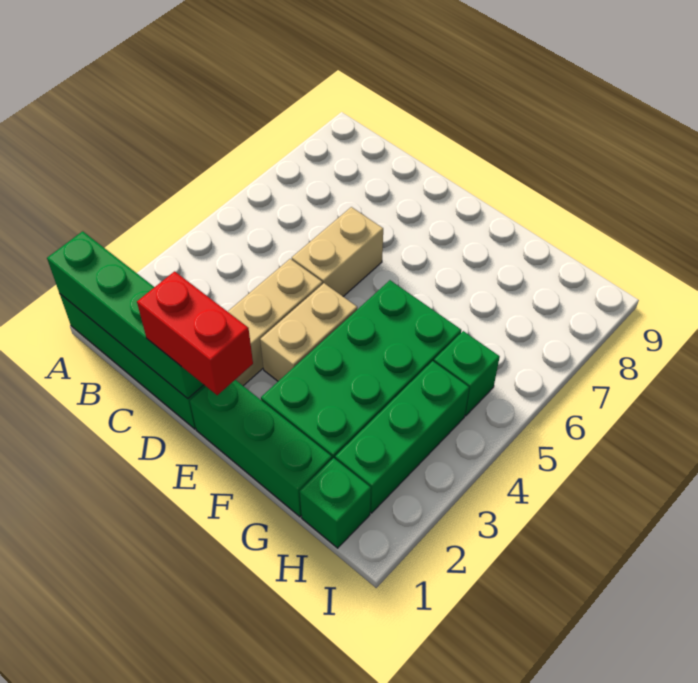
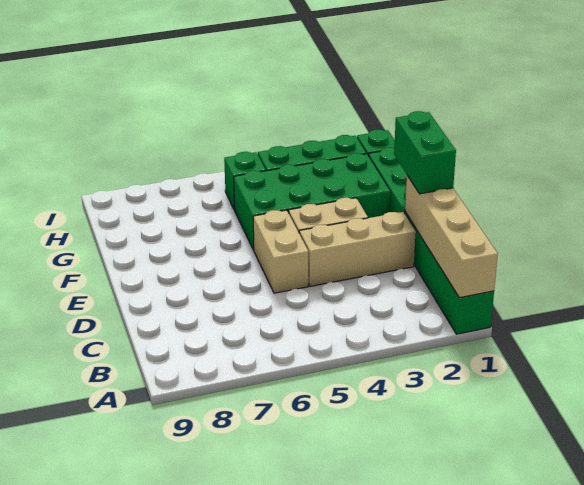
green 1x4 brick [47,231,204,399] -> tan 1x4 brick [405,176,498,298]
red 1x2 brick [137,271,253,395] -> green 1x2 brick [394,111,456,194]
tan 1x2 brick [292,207,383,296] -> tan 1x2 brick turned to [253,210,308,293]

